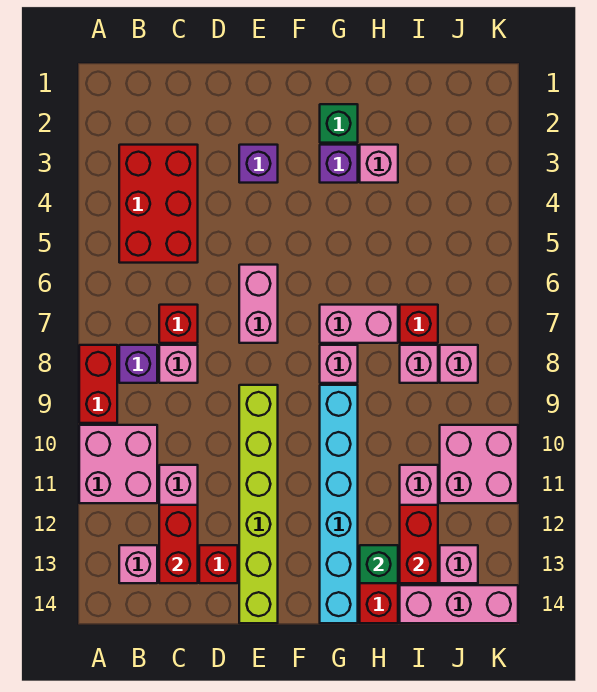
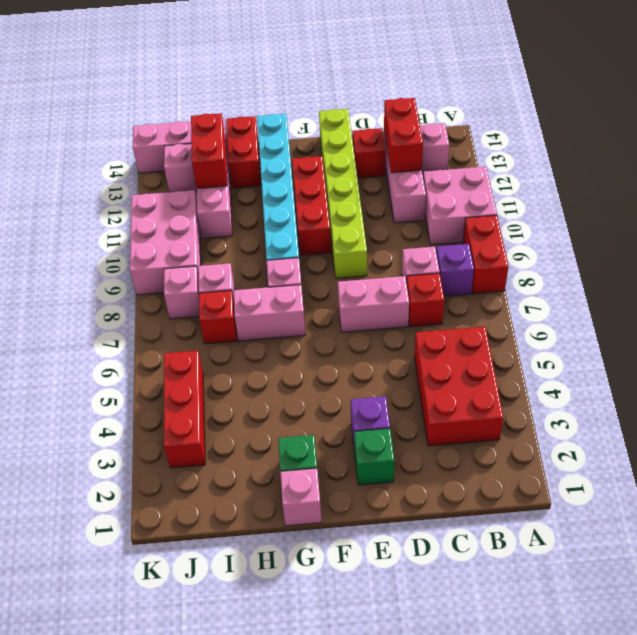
pink 1x2 brick [239,265,278,343] -> pink 1x2 brick turned to [338,276,409,332]
none -> red 1x3 brick [292,156,331,255]
purple 1x1 brick [320,145,358,183] -> none
pink 1x1 brick [360,145,398,183] -> pink 1x1 brick moved to [280,469,322,526]
green 1x1 brick [360,545,398,583] -> green 1x1 brick moved to [354,429,394,485]
none -> red 1x3 brick [164,351,205,468]
pink 2x2 brick [440,425,518,503] -> pink 2x3 brick [130,190,201,295]

